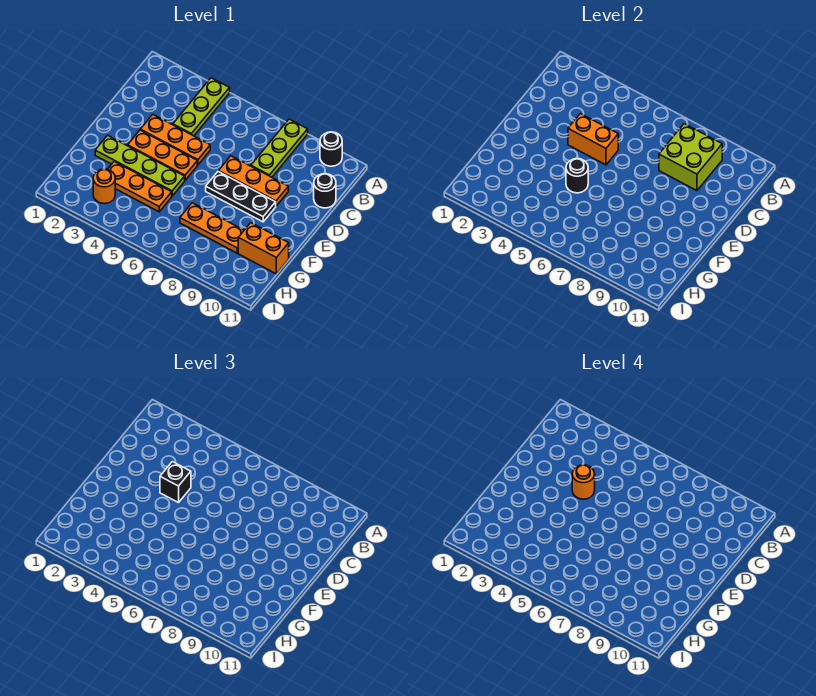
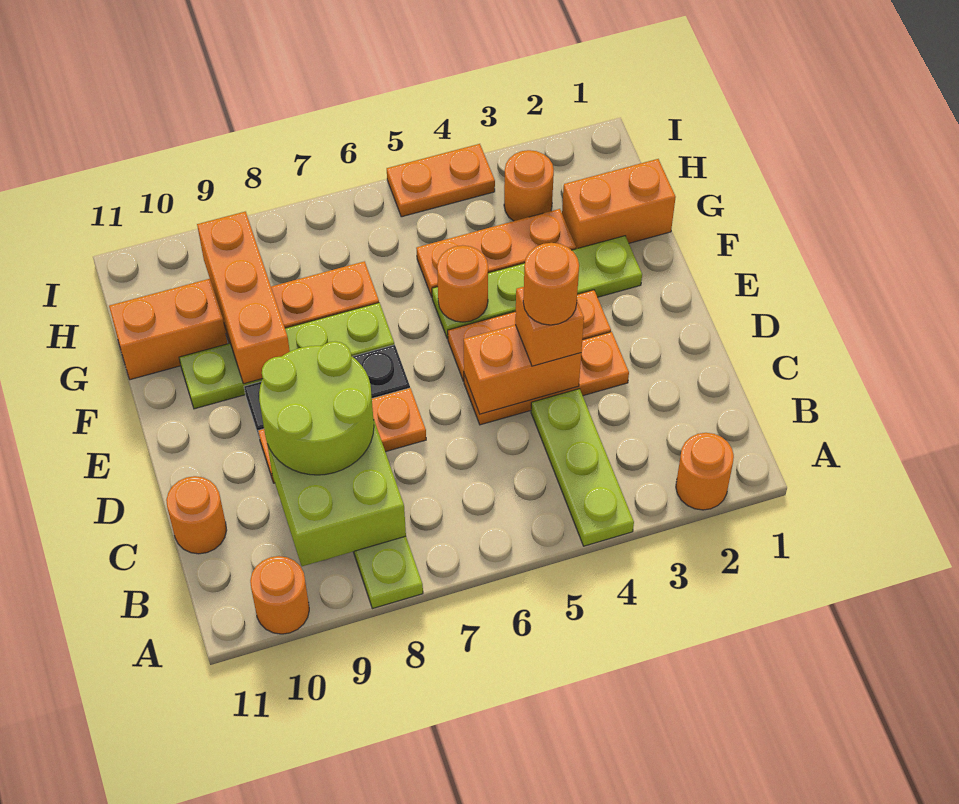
none -> orange 1x1 round brick [676,433,734,510]
black 1x1 round brick [320,132,342,166] -> orange 1x1 round brick [250,556,309,634]
none -> lime 2x2 round brick [259,342,374,475]
black 1x1 round brick [314,174,336,208] -> orange 1x1 round brick [166,476,227,554]
black 1x1 brick [160,462,191,503] -> orange 1x1 brick [515,287,584,366]
black 1x1 round brick [566,159,588,193] -> orange 1x1 round brick [437,245,488,322]
none -> lime 1x4 plate [179,303,394,409]
none -> orange 1x3 brick [197,212,290,384]
none -> orange 1x2 brick [562,159,676,249]
none -> orange 1x2 plate [387,144,495,217]

